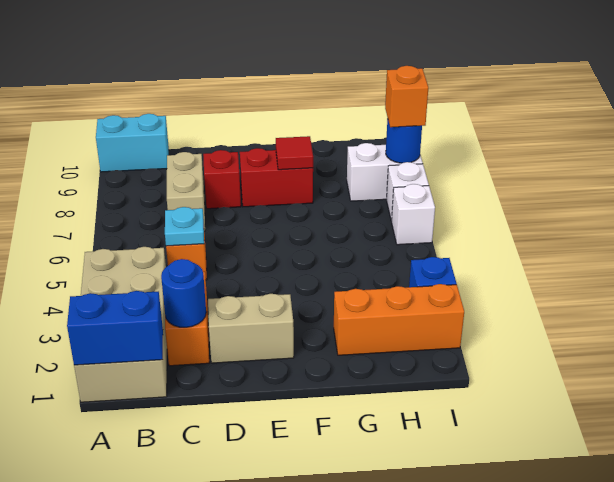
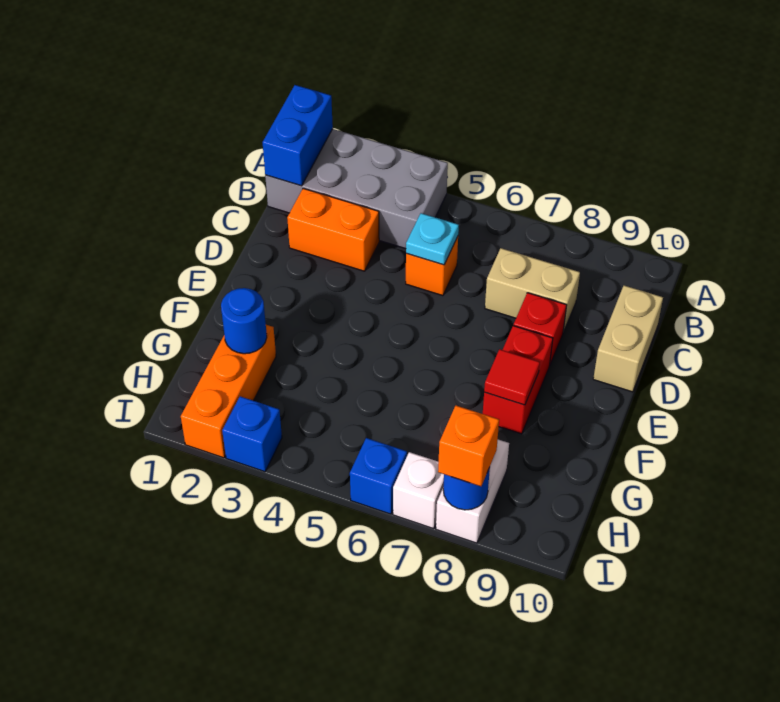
tan 2x4 brick [74,247,167,402] -> grey 2x4 brick [265,129,448,249]
cyan 1x2 brick [96,114,169,172] -> none
blue 1x1 round brick [161,259,206,327] -> blue 1x1 round brick moved to [221,288,267,354]
tan 1x2 brick [208,294,294,363] -> tan 1x2 brick moved to [593,285,663,392]
white 1x1 brick [392,184,435,245] -> blue 1x1 brick [350,438,407,514]

